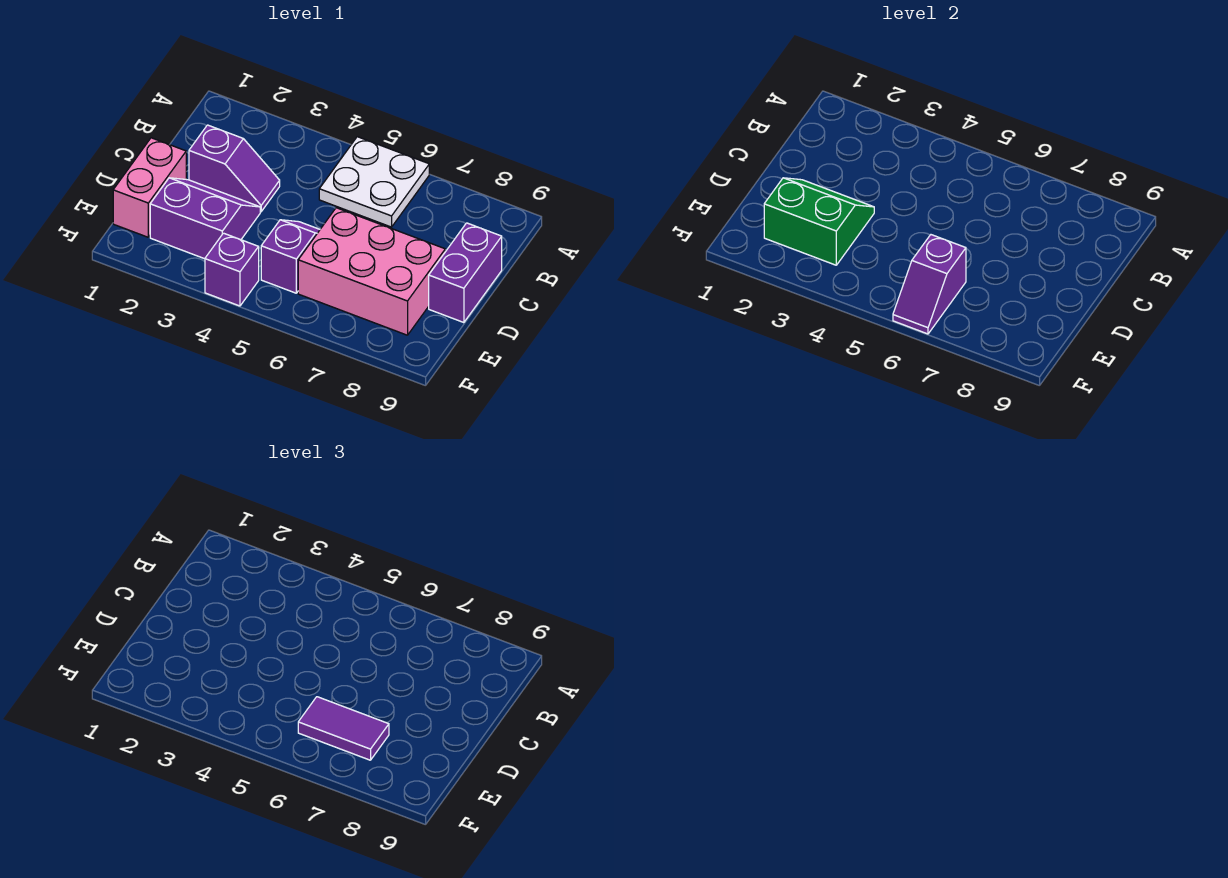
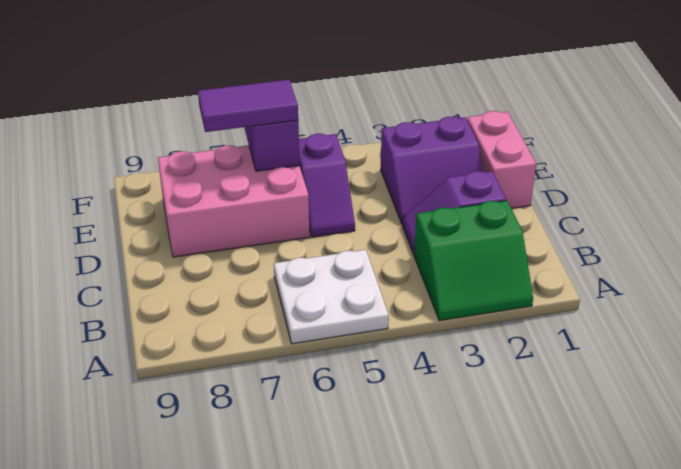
purple 1x2 brick [429,223,502,323] -> none
green 2x2 slope [764,178,874,265] -> green 2x2 slope moved to [414,200,533,321]
purple 1x1 brick [205,233,259,306] -> none

